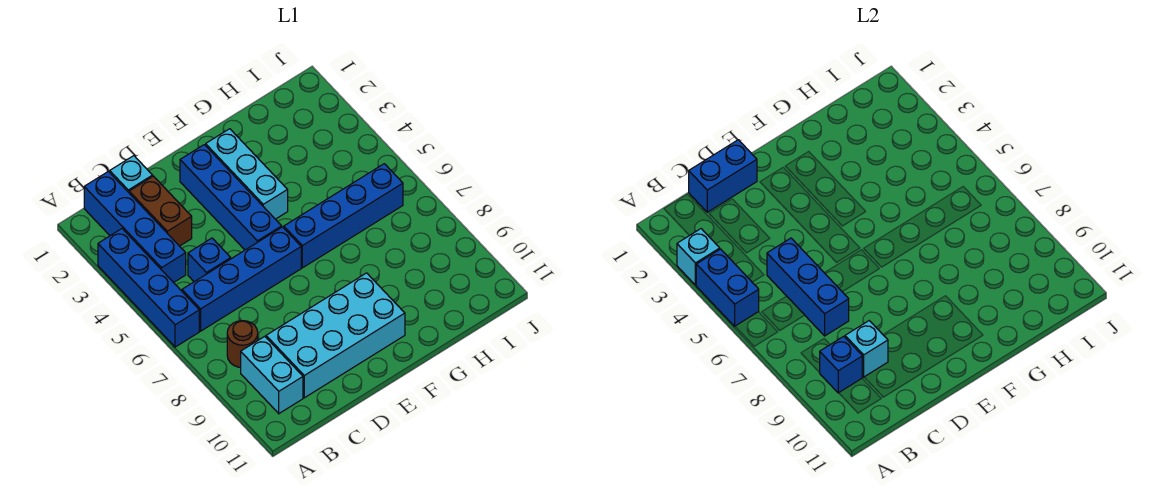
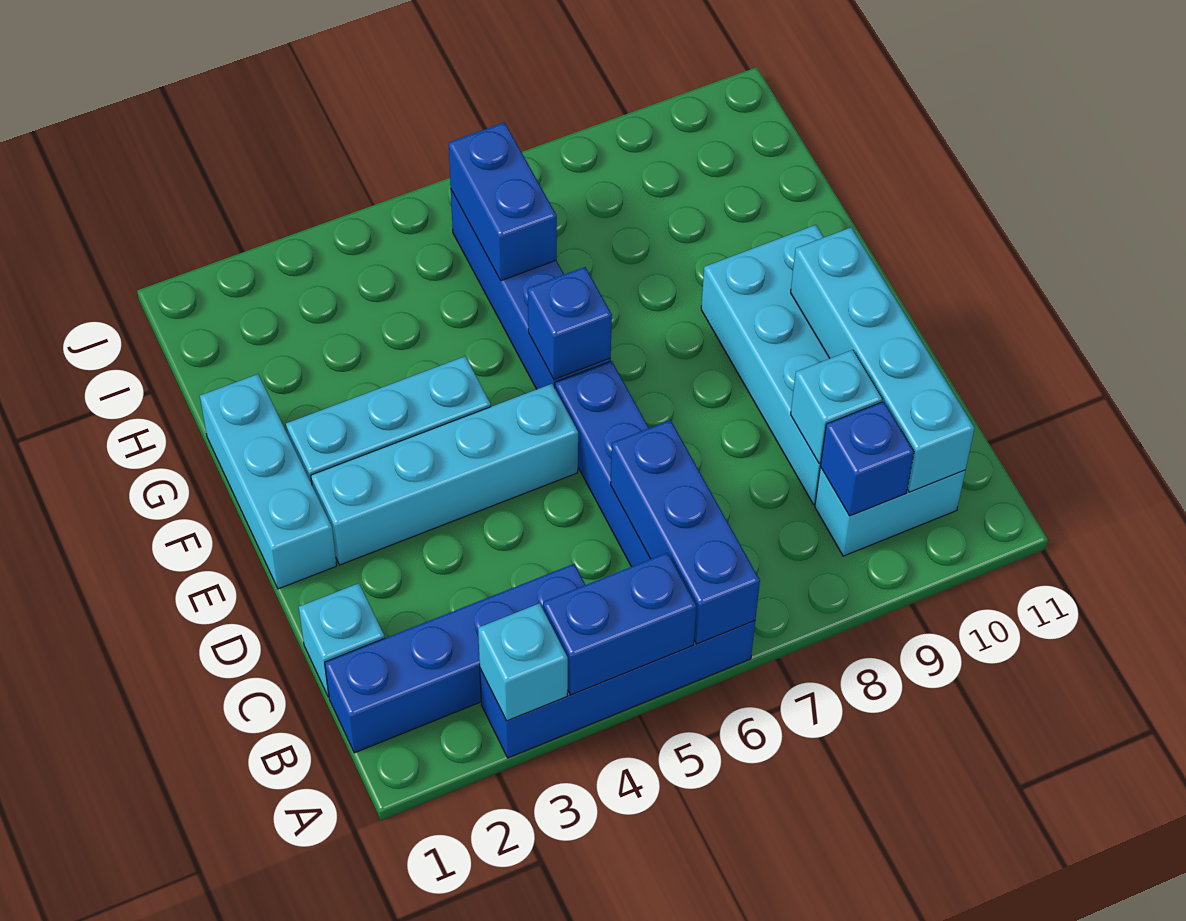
brown 1x1 round brick [227,321,258,367] -> none
none -> cyan 1x4 brick [791,228,974,492]
blue 1x2 brick [689,140,757,212] -> blue 1x2 brick moved to [449,122,557,281]
brown 1x2 brick [129,176,192,246] -> none
blue 1x1 brick [188,238,231,282] -> blue 1x1 brick moved to [528,267,612,379]
blue 1x3 brick [767,238,849,336] -> blue 1x3 brick turned to [611,420,760,644]
none -> cyan 1x3 brick [200,374,337,589]
blue 1x4 brick [180,145,282,250] -> cyan 1x4 brick [311,384,578,565]

